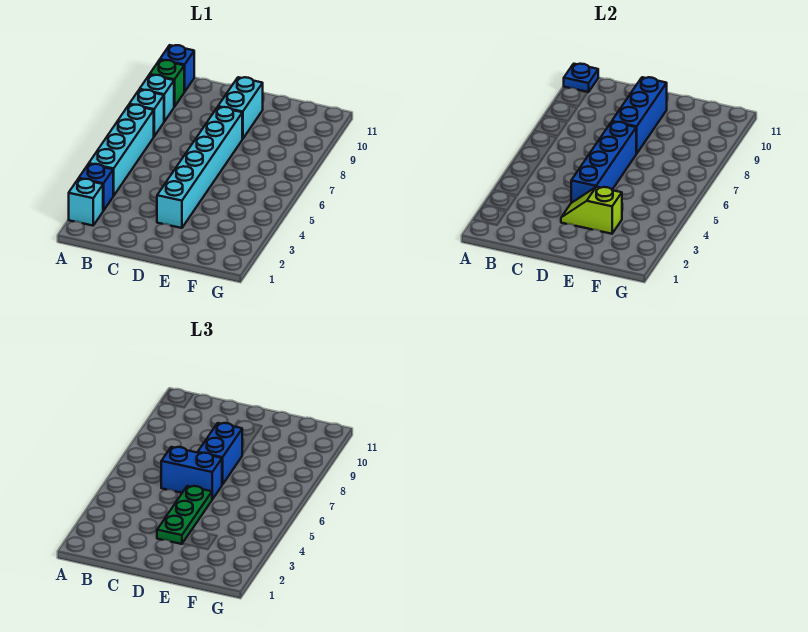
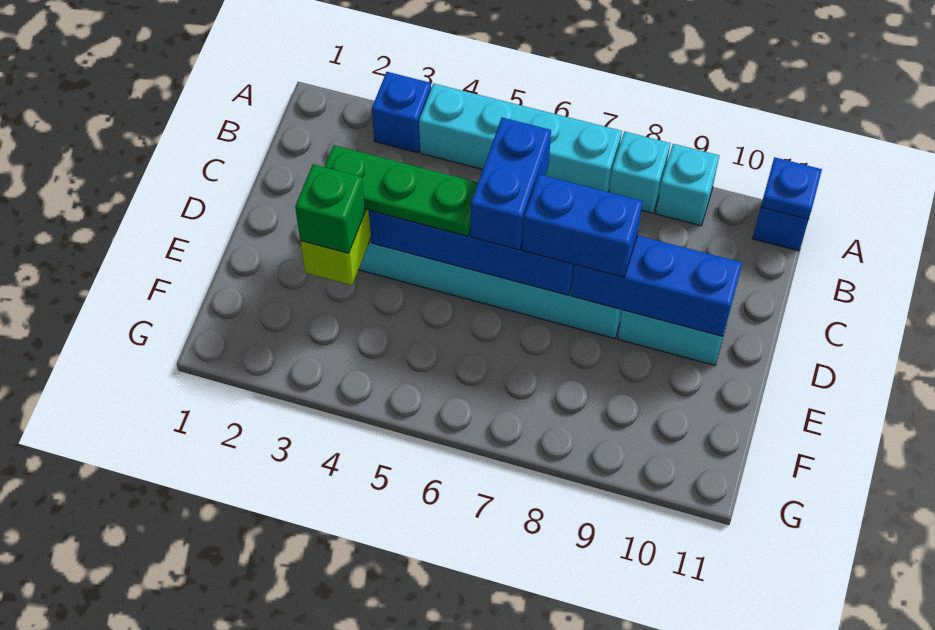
cyan 1x1 brick [69,179,103,226] -> none
green 1x1 brick [150,60,184,107] -> green 1x1 brick moved to [295,164,365,253]

